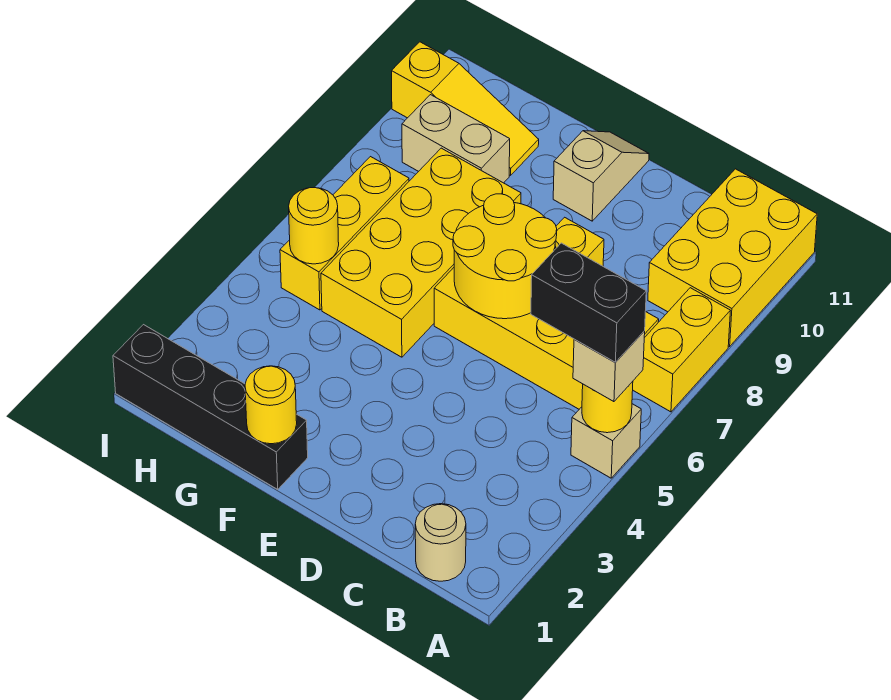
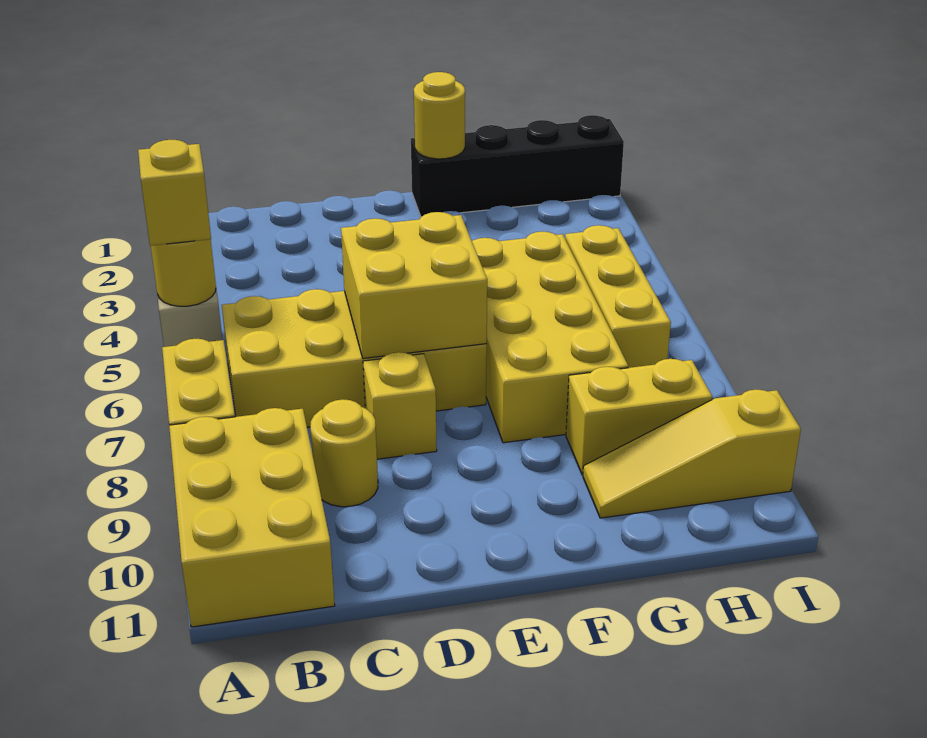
tan 1x1 brick [573,331,645,402] -> yellow 1x1 brick [138,140,211,246]
black 1x2 brick [531,243,646,362] -> none
tan 1x1 round brick [415,504,466,581] -> none
yellow 2x2 round brick [453,194,557,319] -> yellow 2x2 brick [341,212,487,358]
tan 1x2 slope [553,131,649,221] -> none
tan 1x2 brick [402,95,510,183] -> yellow 1x2 brick [566,359,712,475]
yellow 1x1 round brick [289,188,339,264] -> yellow 1x1 round brick moved to [310,399,378,507]

